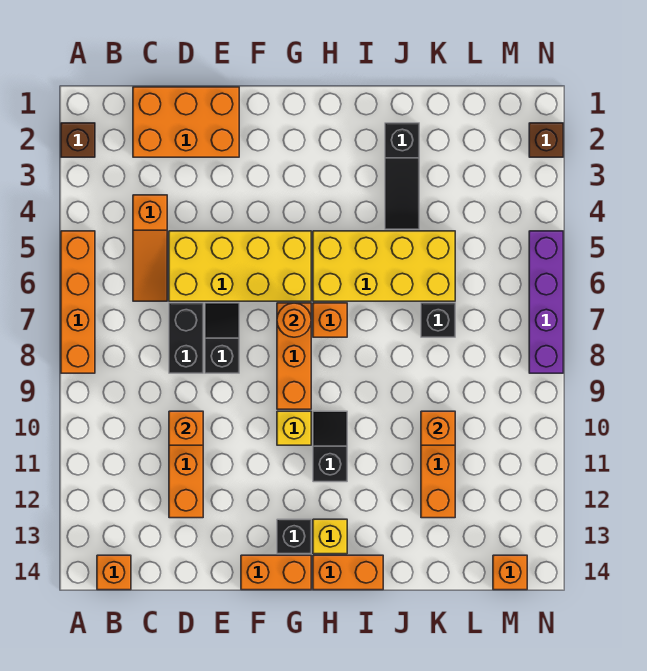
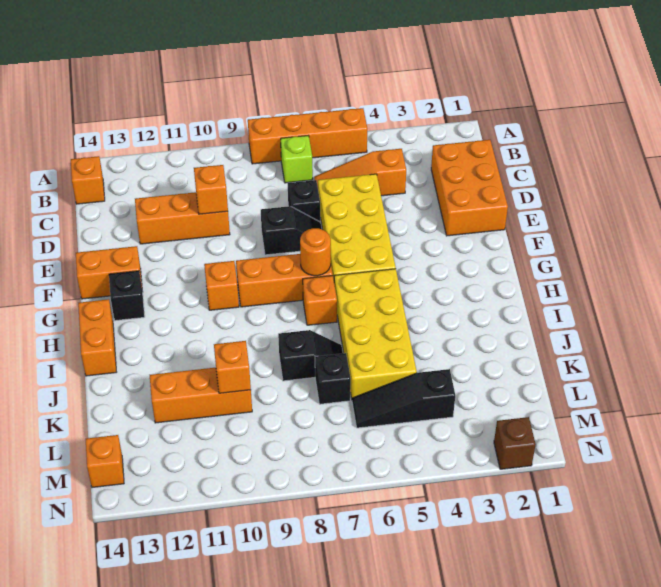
brown 1x1 brick [61,123,95,157] -> none
none -> lime 1x1 brick [281,136,313,183]
black 1x2 brick [169,303,203,373] -> black 1x1 brick [288,180,320,222]
orange 1x2 brick [241,555,311,590] -> orange 1x2 brick turned to [76,246,142,299]
yellow 1x1 brick [277,411,311,445] -> orange 1x1 brick [204,261,239,310]
black 1x2 slope [313,411,347,482] -> black 1x2 slope moved to [278,330,343,381]
yellow 1x1 brick [313,519,347,554] -> none
black 1x3 slope [385,123,419,229] -> black 1x3 slope moved to [352,369,455,428]
purple 1x4 brick [529,231,563,373] -> none

